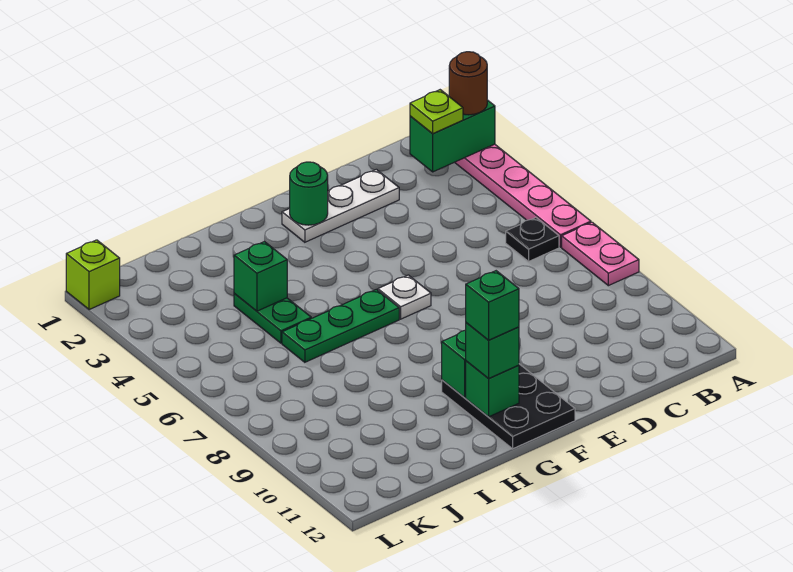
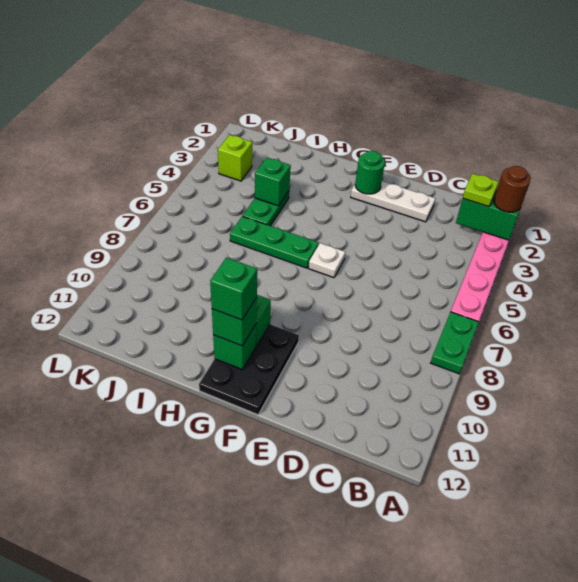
pink 1x2 plate [562,222,639,286] -> green 1x2 plate [431,312,479,374]
black 1x1 plate [506,218,559,261] -> none
lime 1x1 brick [66,240,120,310] -> lime 1x1 brick moved to [218,135,252,181]

